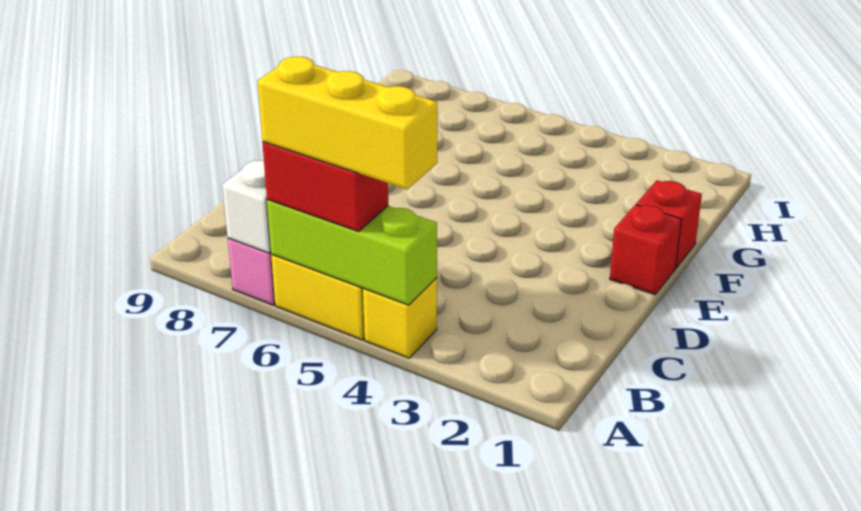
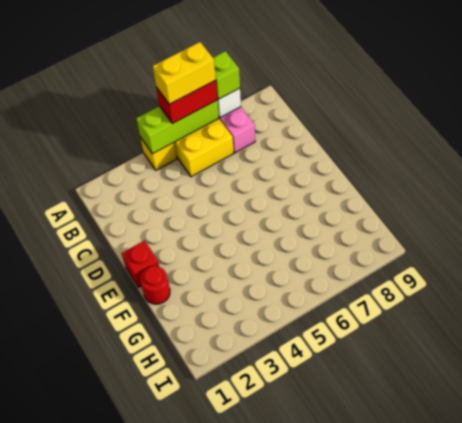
yellow 1x3 brick [258,57,437,189] -> yellow 1x2 brick [153,42,216,104]
none -> lime 1x1 brick [213,51,240,99]
red 1x1 brick [636,180,702,268] -> red 1x1 round brick [140,266,170,304]

